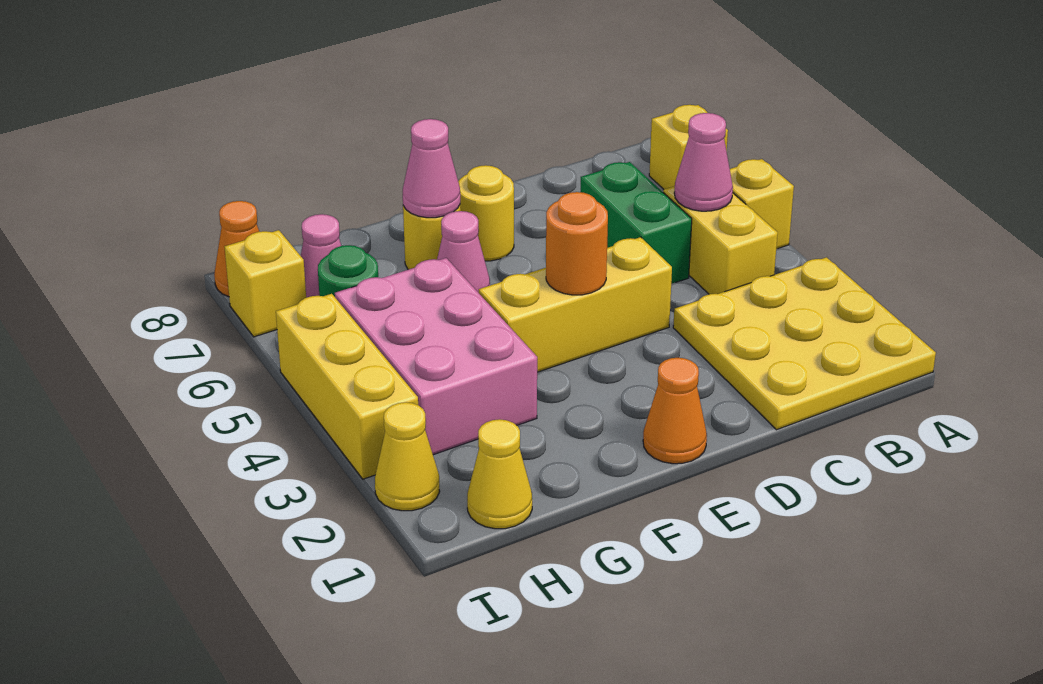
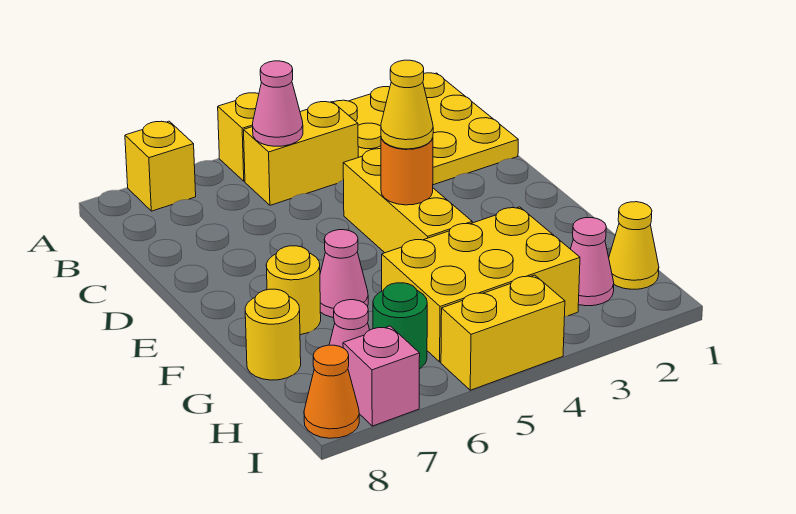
green 1x2 brick [581,162,692,284] -> none
orange 1x1 cone [643,358,707,464] -> none
yellow 1x1 round brick [458,165,514,261] -> yellow 1x1 round brick moved to [245,289,301,380]
pink 1x1 cone [403,119,460,218] -> pink 1x1 cone moved to [571,218,614,306]
pink 2x3 brick [335,258,537,455] -> yellow 2x3 brick [382,207,580,362]
yellow 1x1 cone [375,402,440,511] -> yellow 1x1 cone moved to [381,60,433,149]
yellow 1x3 brick [276,294,418,479] -> yellow 1x2 brick [441,275,565,390]
yellow 1x1 brick [225,230,306,337] -> pink 1x1 brick [343,326,420,426]

